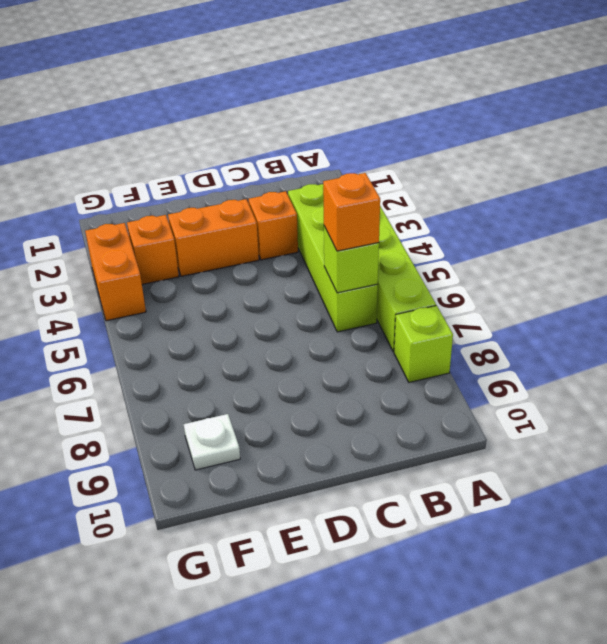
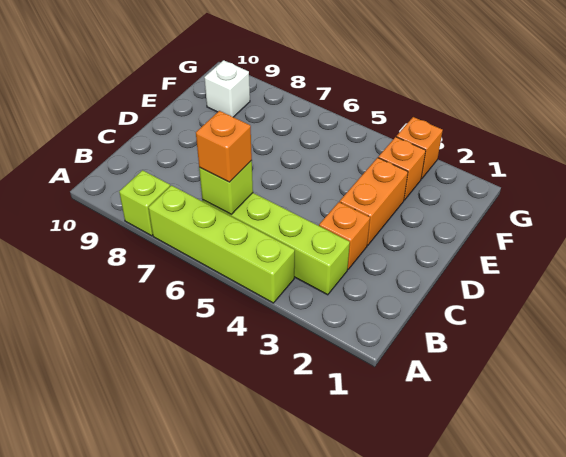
white 1x1 plate [184,414,240,470] -> white 1x1 brick [204,60,250,117]
orange 1x2 brick [85,223,146,321] -> orange 1x1 brick [396,117,443,179]

